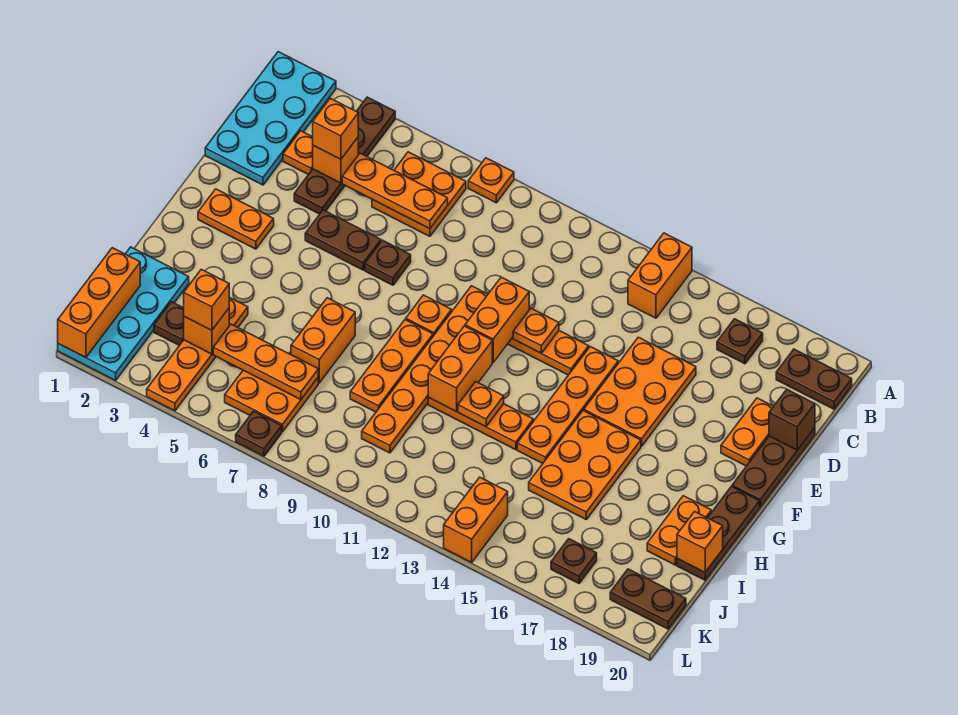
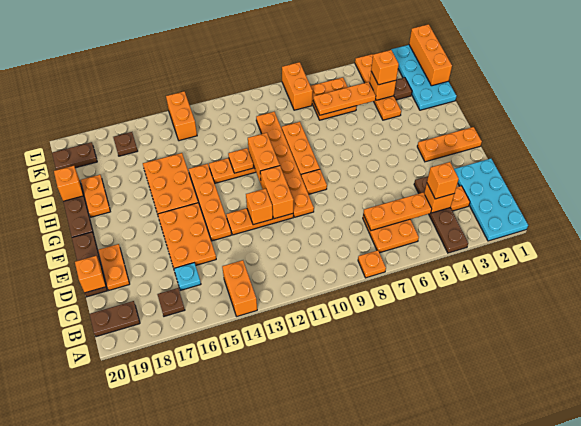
none -> cyan 1x1 plate [174,263,201,291]
brown 1x1 brick [769,389,815,450] -> orange 1x1 brick [75,256,106,293]
brown 1x2 plate [305,210,381,270] -> none
brown 1x1 plate [365,240,411,285] -> none
orange 1x1 plate [513,308,559,353] -> orange 1x1 brick [246,189,273,225]
orange 1x2 plate [198,189,274,249] -> orange 1x3 plate [417,127,482,162]
orange 1x2 brick [291,298,355,383] -> orange 1x2 brick moved to [282,62,312,110]
brown 1x1 plate [236,411,282,456] -> none

